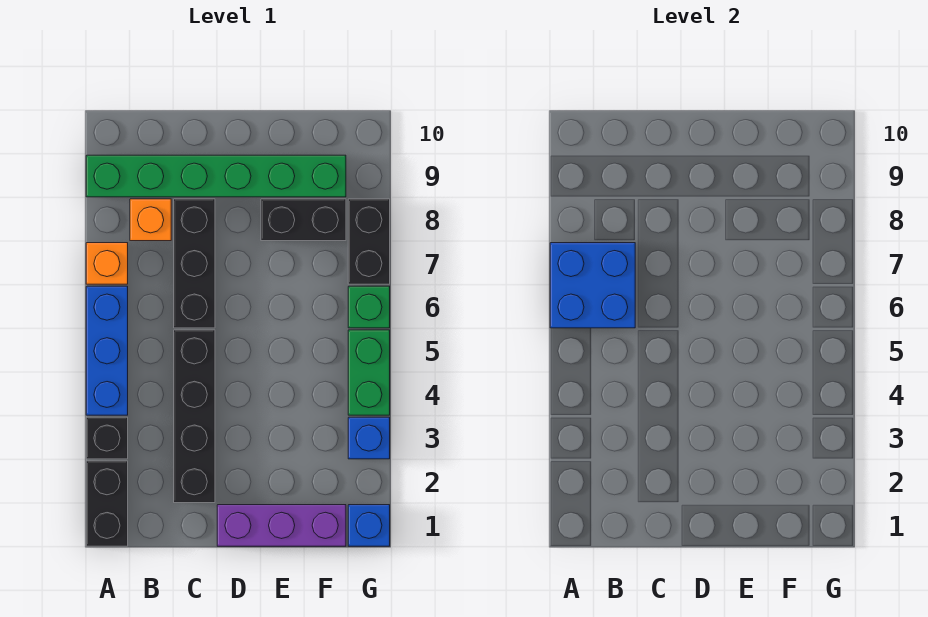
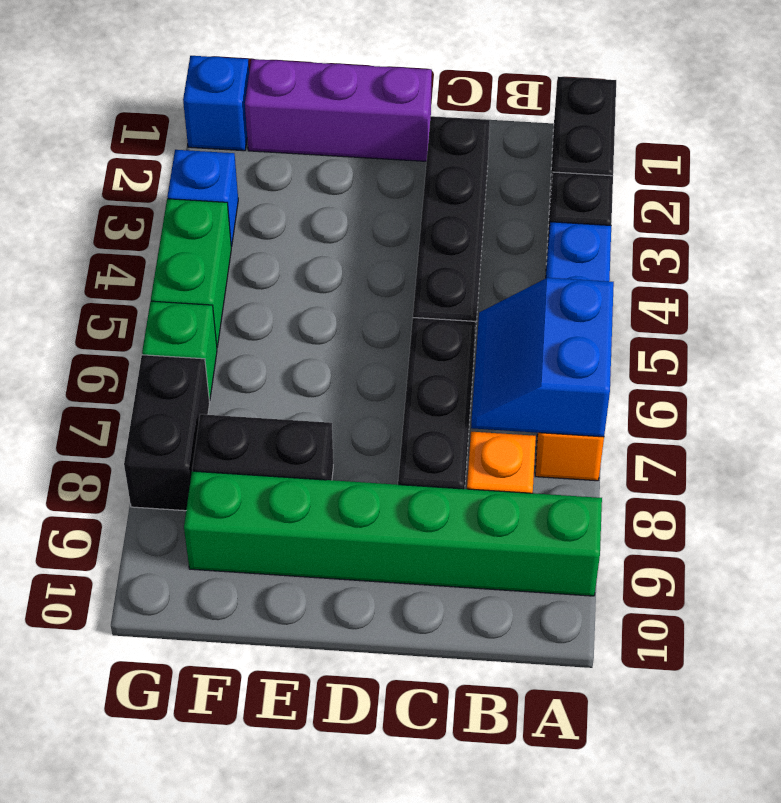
blue 2x2 brick [550,243,635,328] -> blue 2x2 slope [471,278,614,437]

